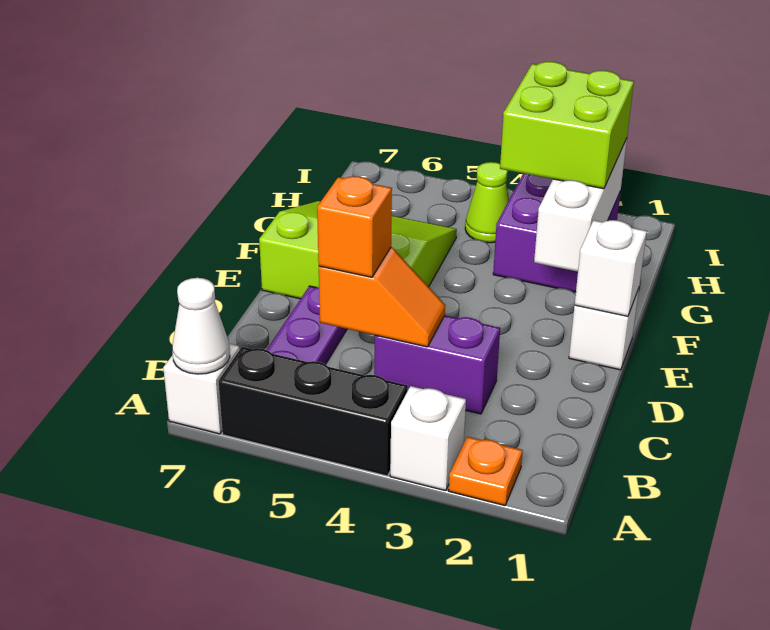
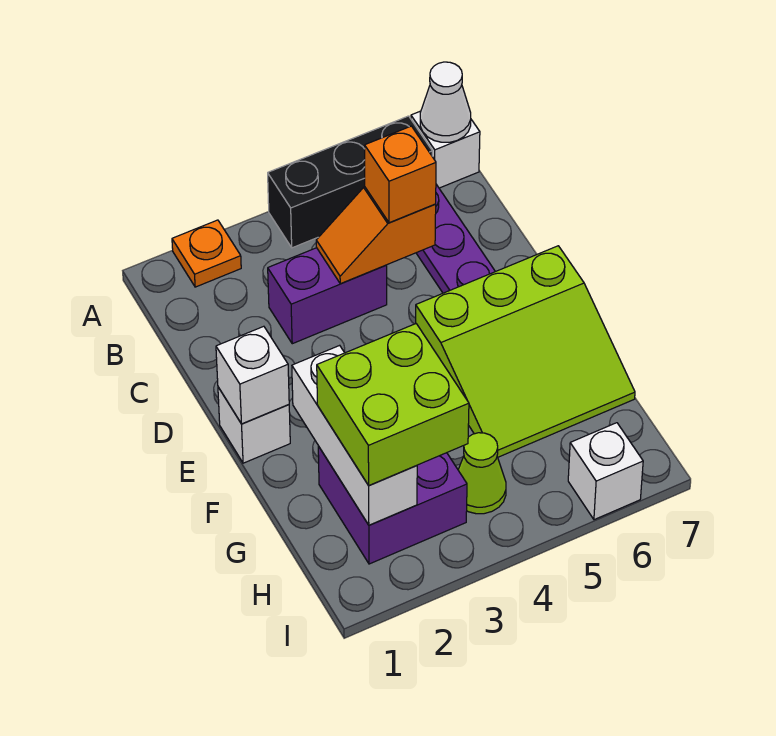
white 1x1 brick [390,386,466,491] -> white 1x1 brick moved to [568,423,643,520]

